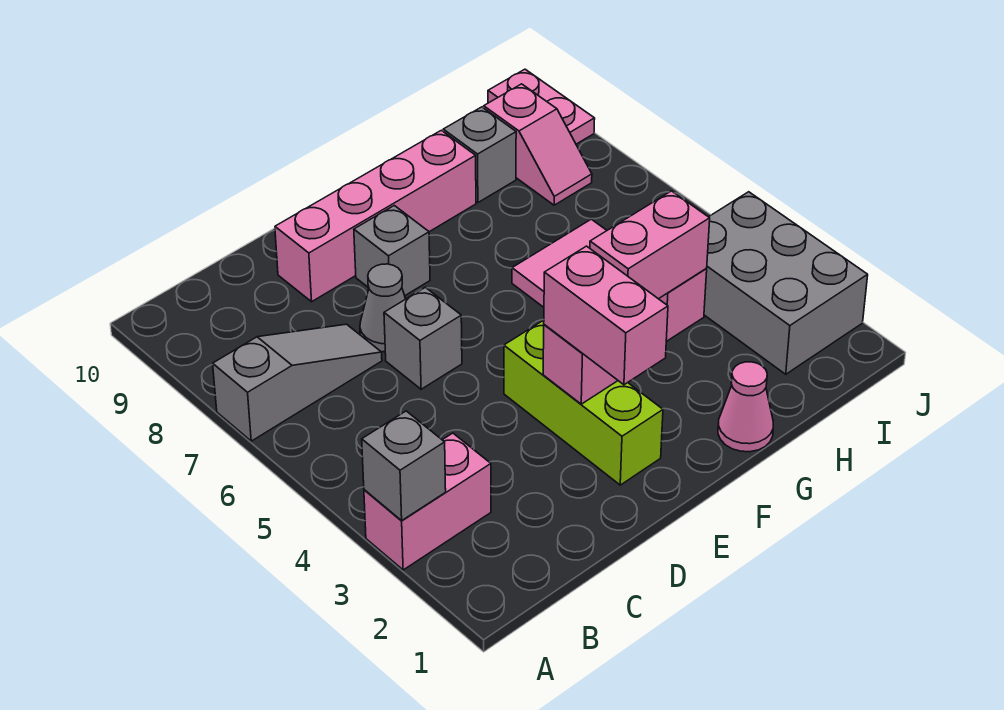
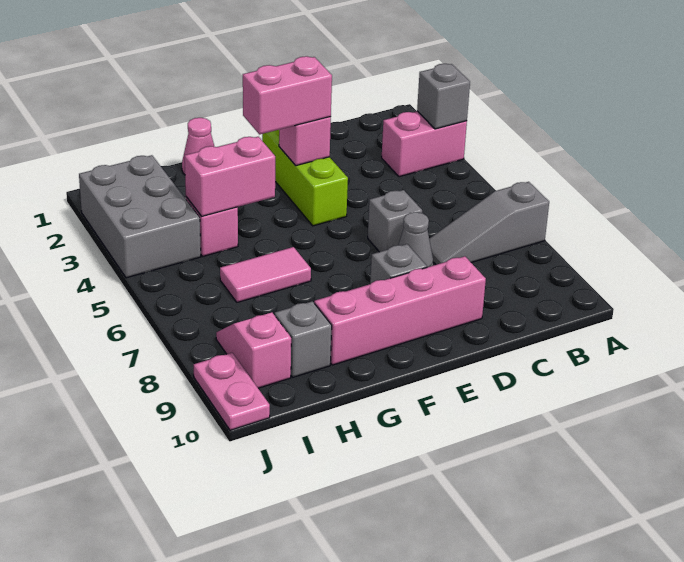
pink 1x2 brick [544,246,668,385] -> pink 1x2 brick turned to [243,56,332,134]

